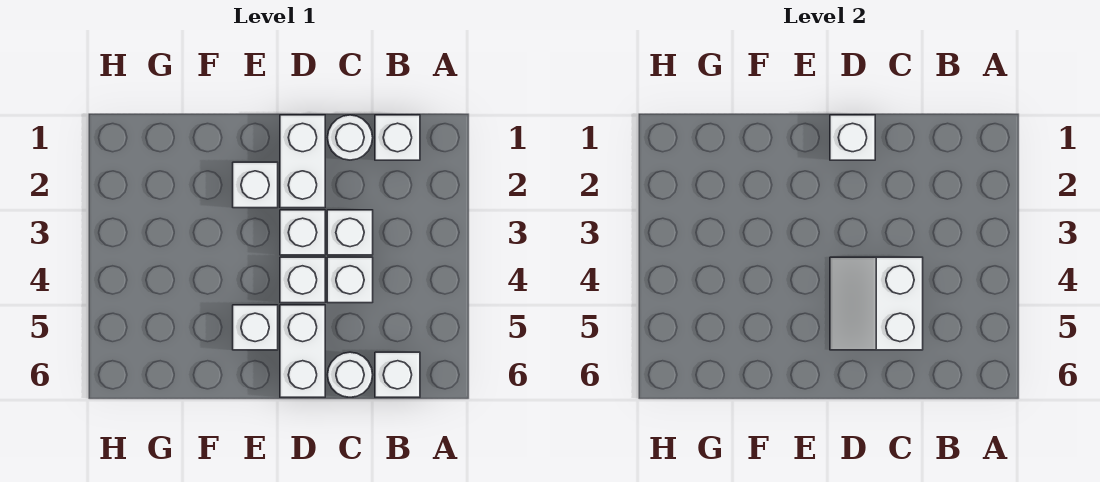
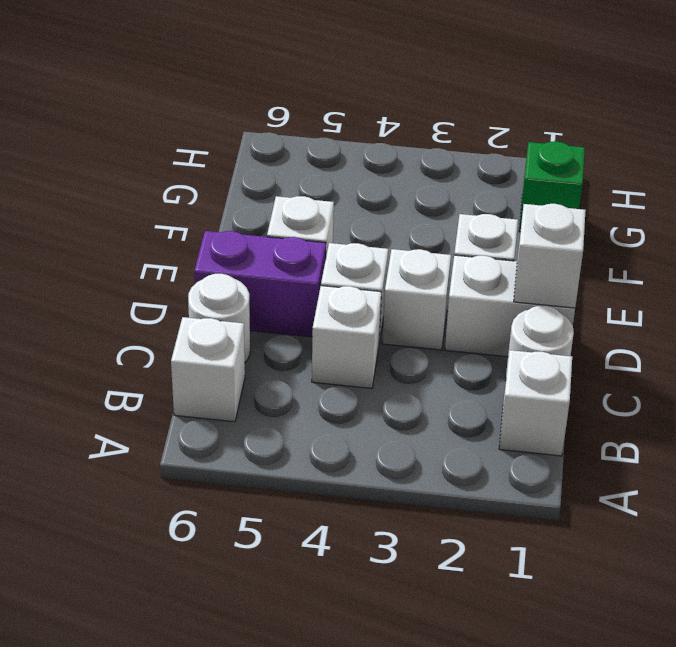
white 1x1 brick [327,210,373,255] -> none
white 2x2 slope [830,257,923,350] -> none
white 1x2 brick [280,305,325,397] -> purple 1x2 brick [194,231,326,337]
none -> green 1x1 brick [519,141,585,232]

